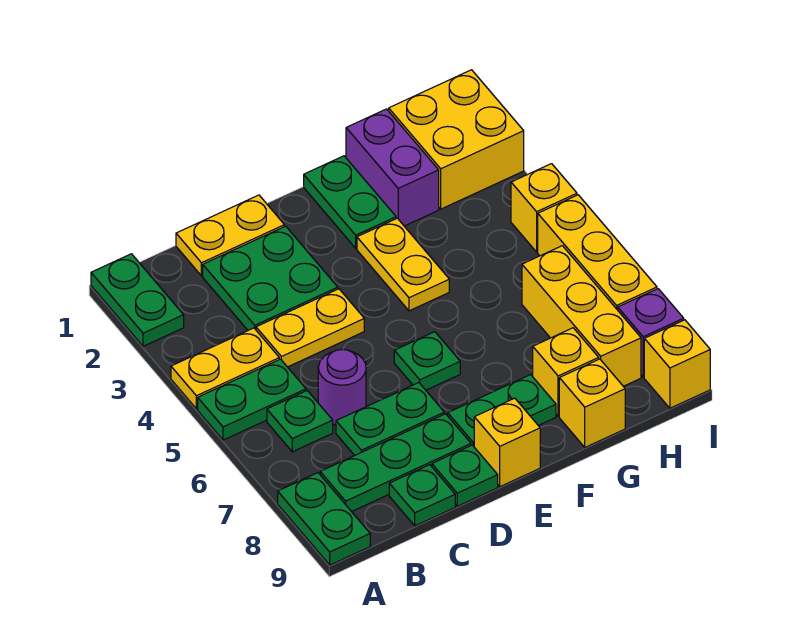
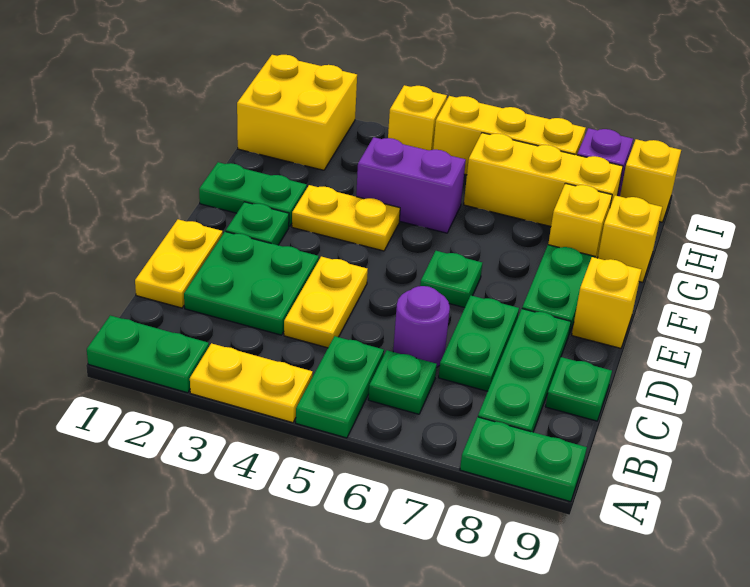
yellow 1x2 plate [171,328,279,409] -> yellow 1x2 plate turned to [190,343,313,423]
green 1x1 plate [432,445,498,506] -> green 1x1 plate moved to [226,202,289,245]
purple 1x2 brick [346,109,439,226] -> purple 1x2 brick moved to [356,137,466,233]

